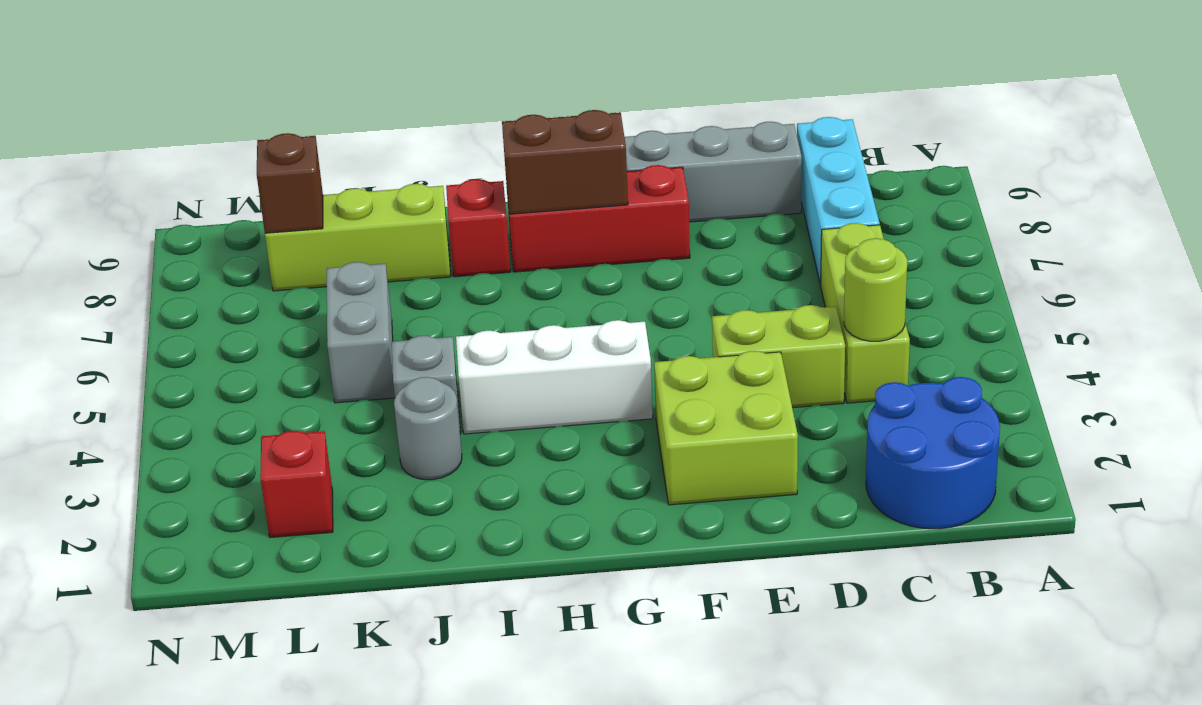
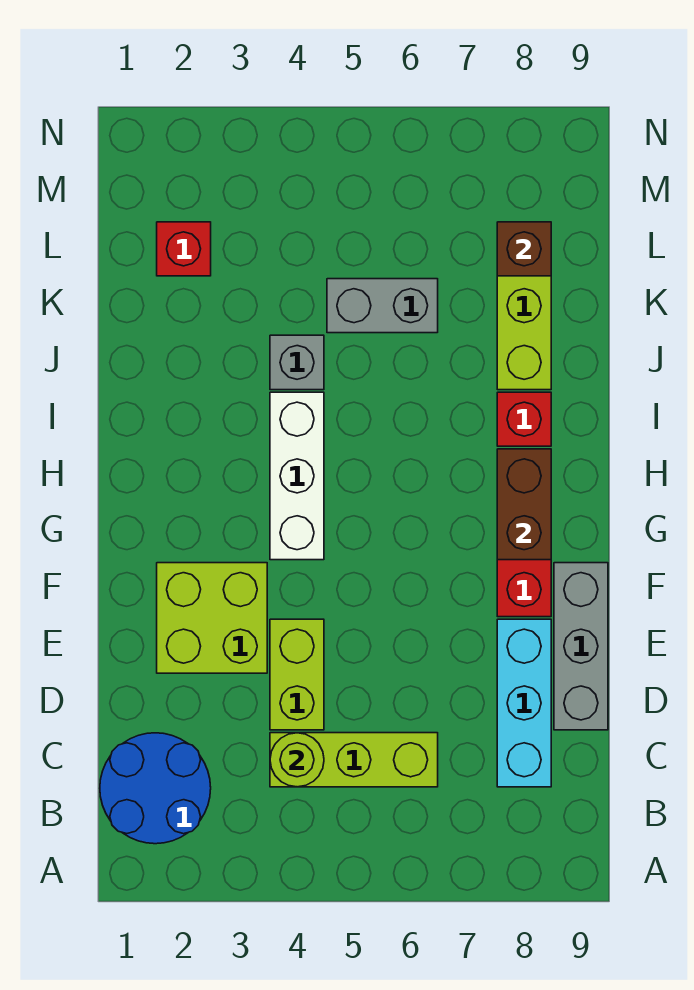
cyan 1x3 brick [797,117,880,285] -> cyan 1x3 brick turned to [497,619,551,787]
grey 1x1 round brick [394,377,462,480] -> none

